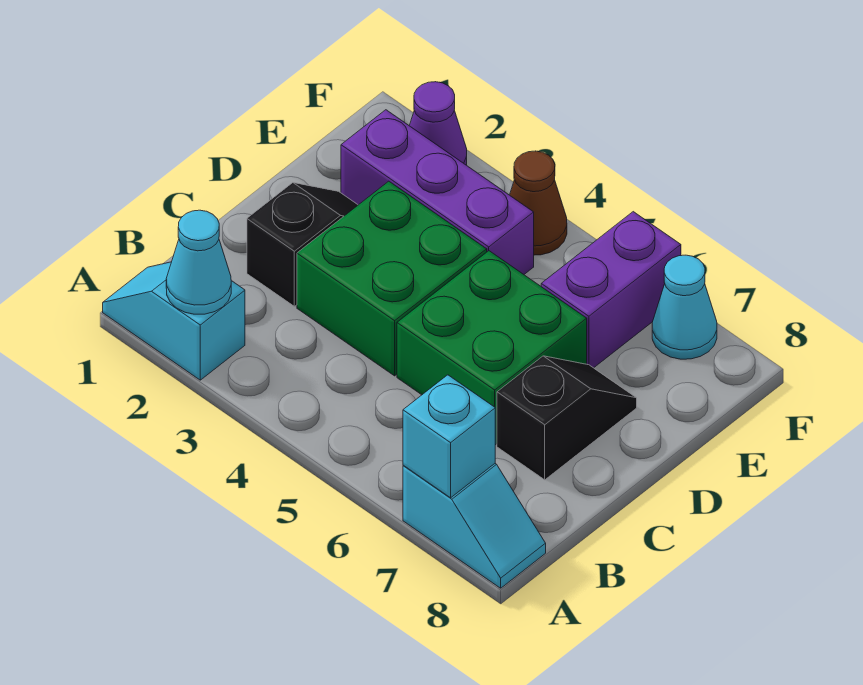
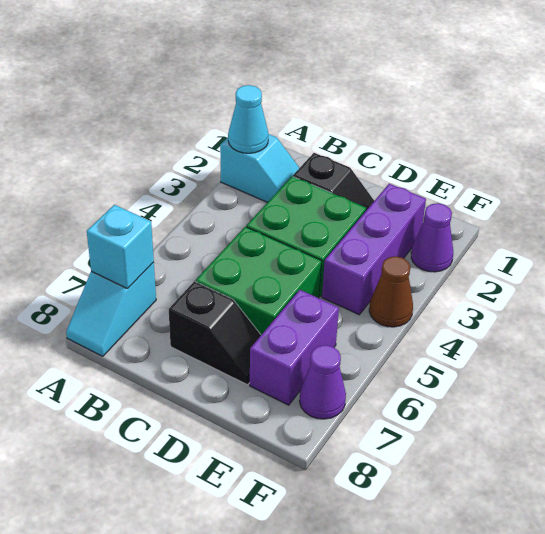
cyan 1x2 slope [103,262,245,380] -> cyan 1x2 slope turned to [220,134,299,202]
purple 1x2 brick [541,212,681,368] -> purple 1x2 brick turned to [250,290,339,405]
cyan 1x1 cone [652,255,717,359] -> purple 1x1 cone [299,345,346,419]

